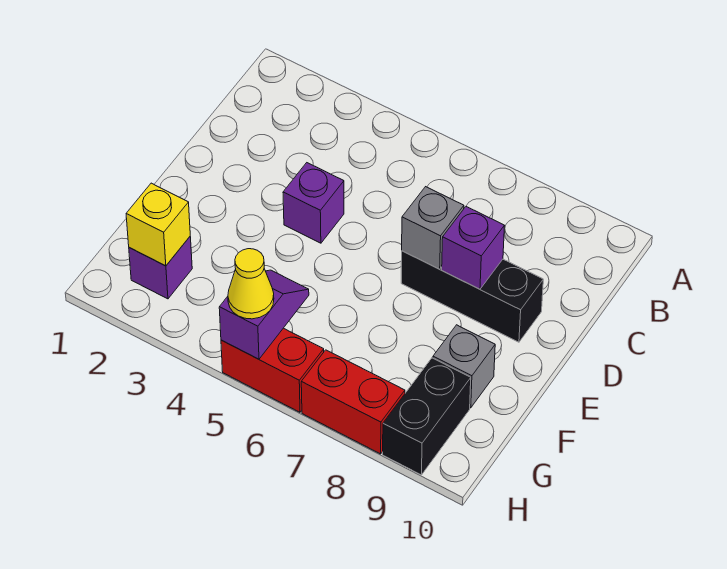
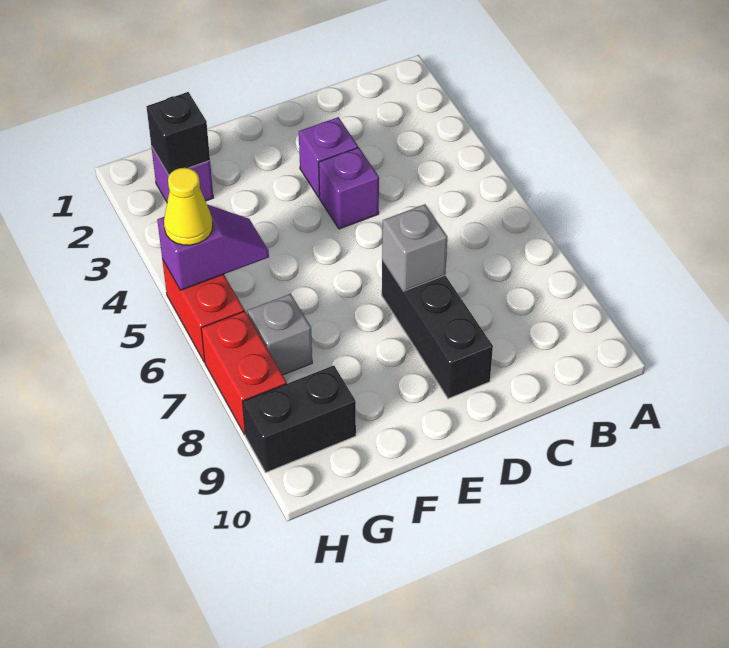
purple 1x1 brick [442,207,504,289] -> purple 1x1 brick moved to [299,117,358,198]
grey 1x1 brick [433,325,495,408] -> grey 1x1 brick moved to [247,294,312,375]
yellow 1x1 brick [126,183,190,266] -> black 1x1 brick [146,92,210,175]

